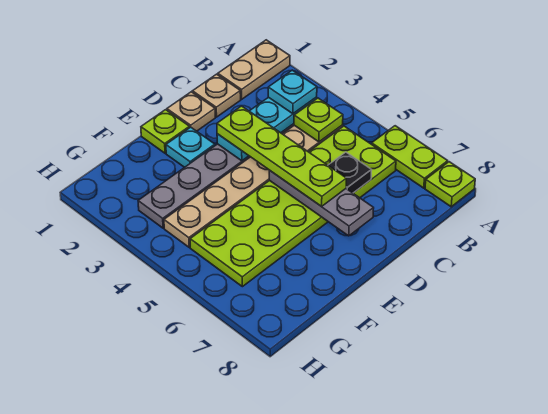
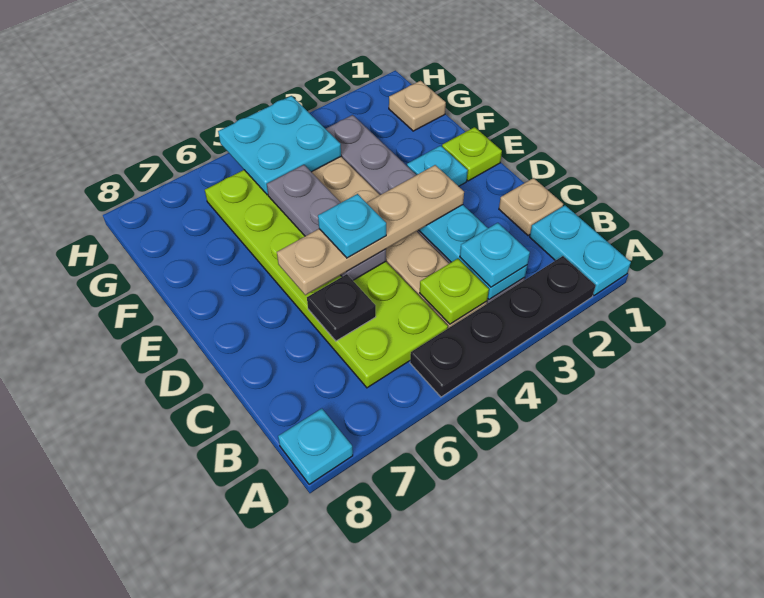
tan 1x2 plate [218,40,290,99] -> cyan 1x2 plate [530,205,631,295]
none -> black 1x4 plate [410,256,595,397]
lime 1x2 plate [372,126,448,188] -> none
lime 1x1 plate [425,162,475,207] -> cyan 1x1 plate [278,409,353,485]
tan 1x1 plate [167,92,215,131] -> tan 1x1 plate moved to [389,81,446,131]
lime 1x4 plate [217,106,346,207] -> tan 1x4 plate [277,165,464,295]
grey 1x3 plate [269,170,374,236] -> grey 1x3 plate turned to [267,165,386,280]
none -> cyan 1x1 plate [318,194,386,258]
none -> cyan 2x2 plate [218,96,341,195]

